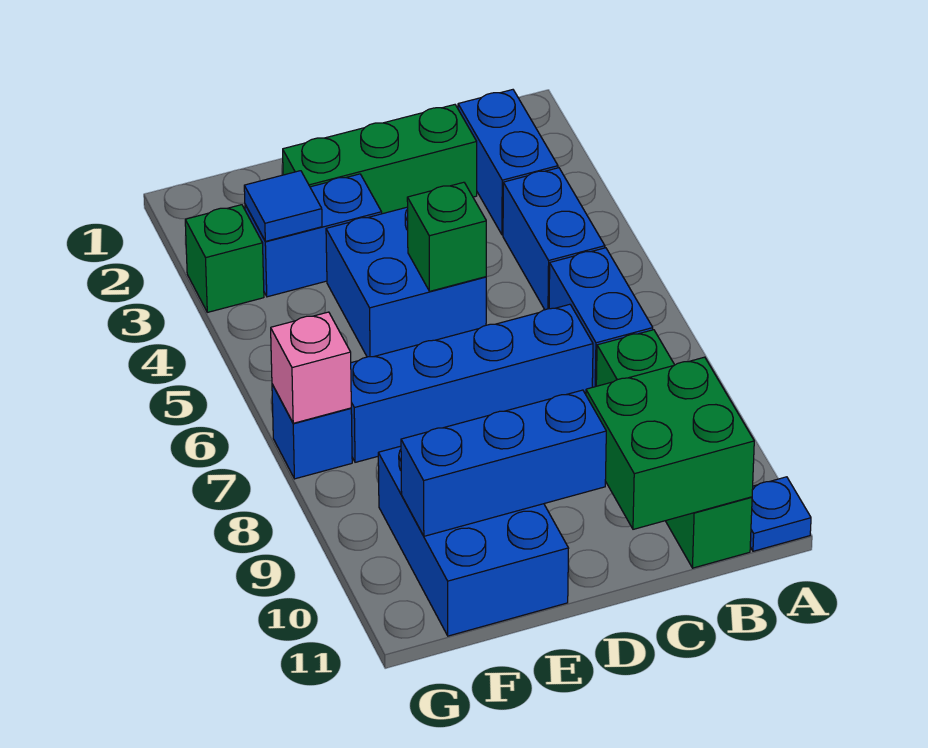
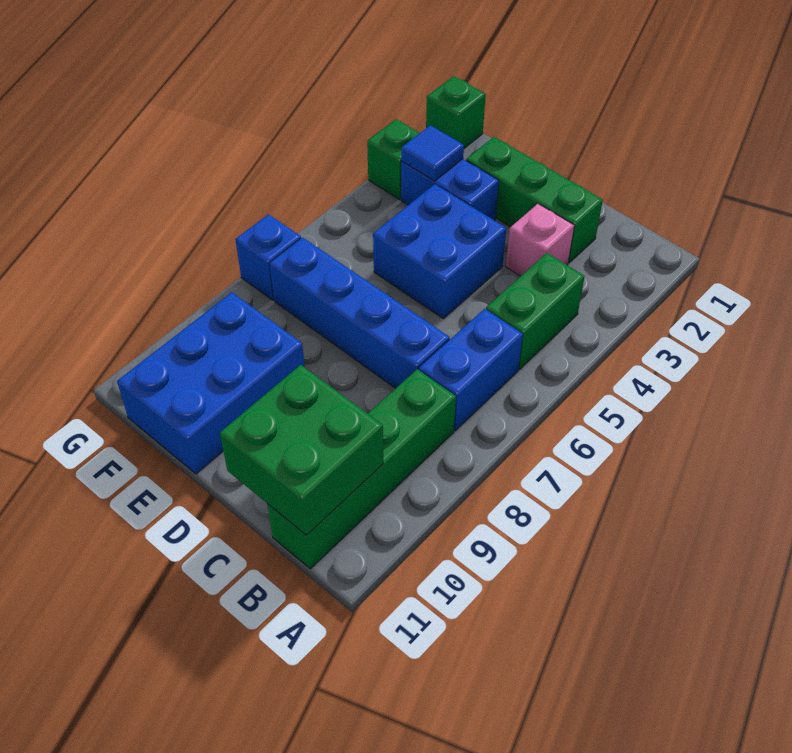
blue 1x1 plate [750,477,811,551] -> none
blue 1x2 brick [458,90,558,235] -> none
blue 1x2 brick [503,168,605,310] -> green 1x2 brick [486,253,585,370]
green 1x1 brick [407,182,486,291] -> green 1x1 brick moved to [426,76,486,148]
blue 1x3 brick [401,390,606,536] -> none
pink 1x1 brick [271,312,351,423] -> pink 1x1 brick moved to [506,204,574,276]

